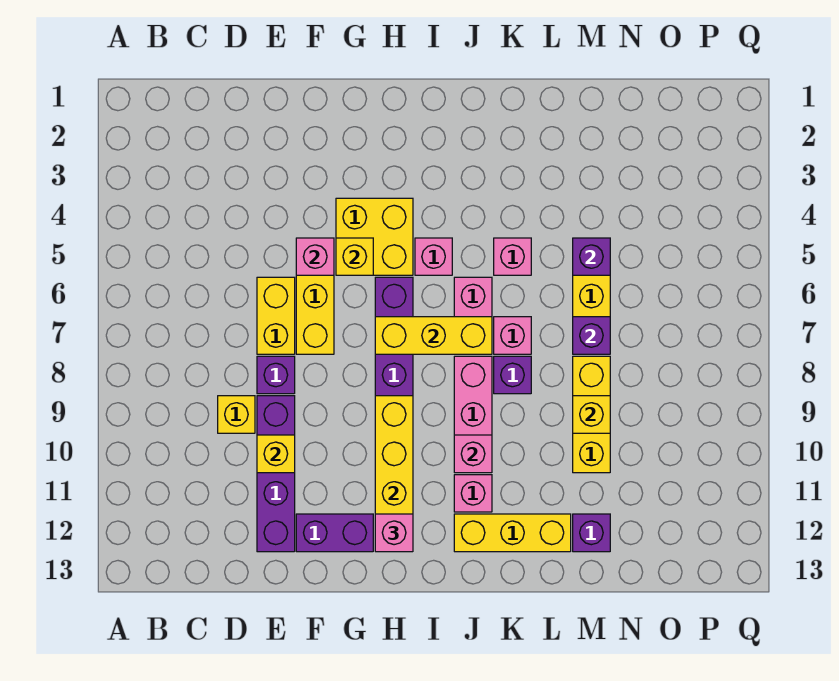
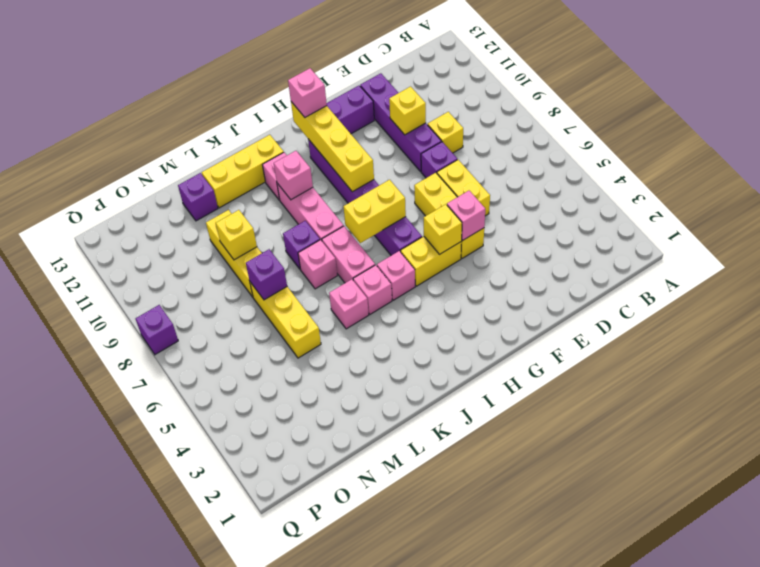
yellow 2x2 brick [336,198,413,275] -> yellow 1x2 brick [401,236,461,286]
yellow 1x3 brick [375,317,492,354] -> yellow 1x2 brick [344,180,406,243]
none -> pink 1x1 brick [353,265,392,314]
purple 1x1 brick [573,238,610,275] -> purple 1x1 brick moved to [136,305,178,354]

